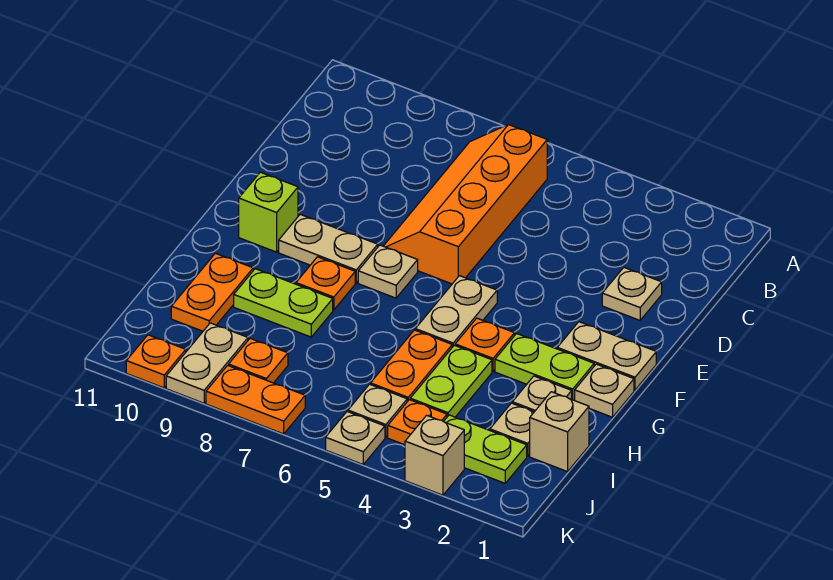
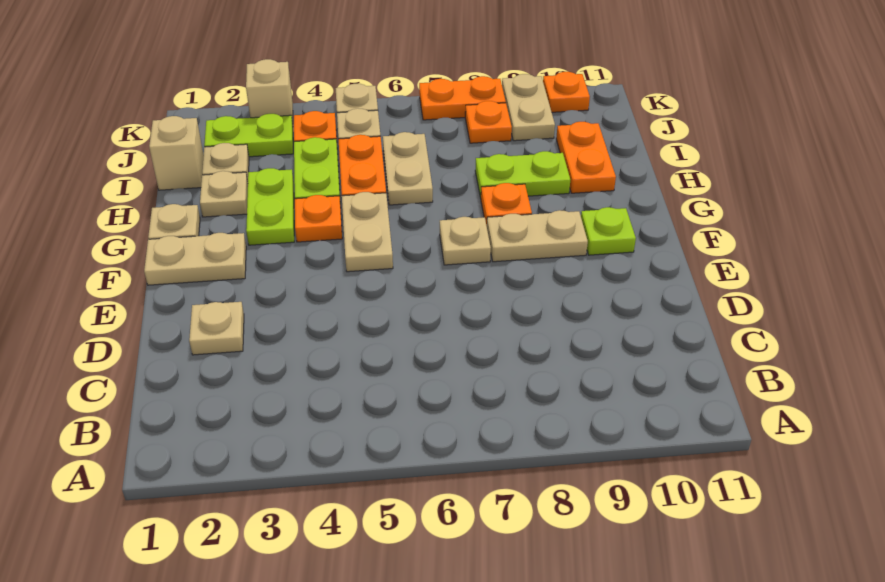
orange 2x4 slope [384,125,547,284] -> none
lime 1x1 brick [239,172,298,252] -> lime 1x1 plate [581,207,636,255]
lime 1x2 plate [495,334,594,400] -> lime 1x2 plate turned to [246,168,294,245]
none -> tan 1x2 plate [383,132,433,205]

